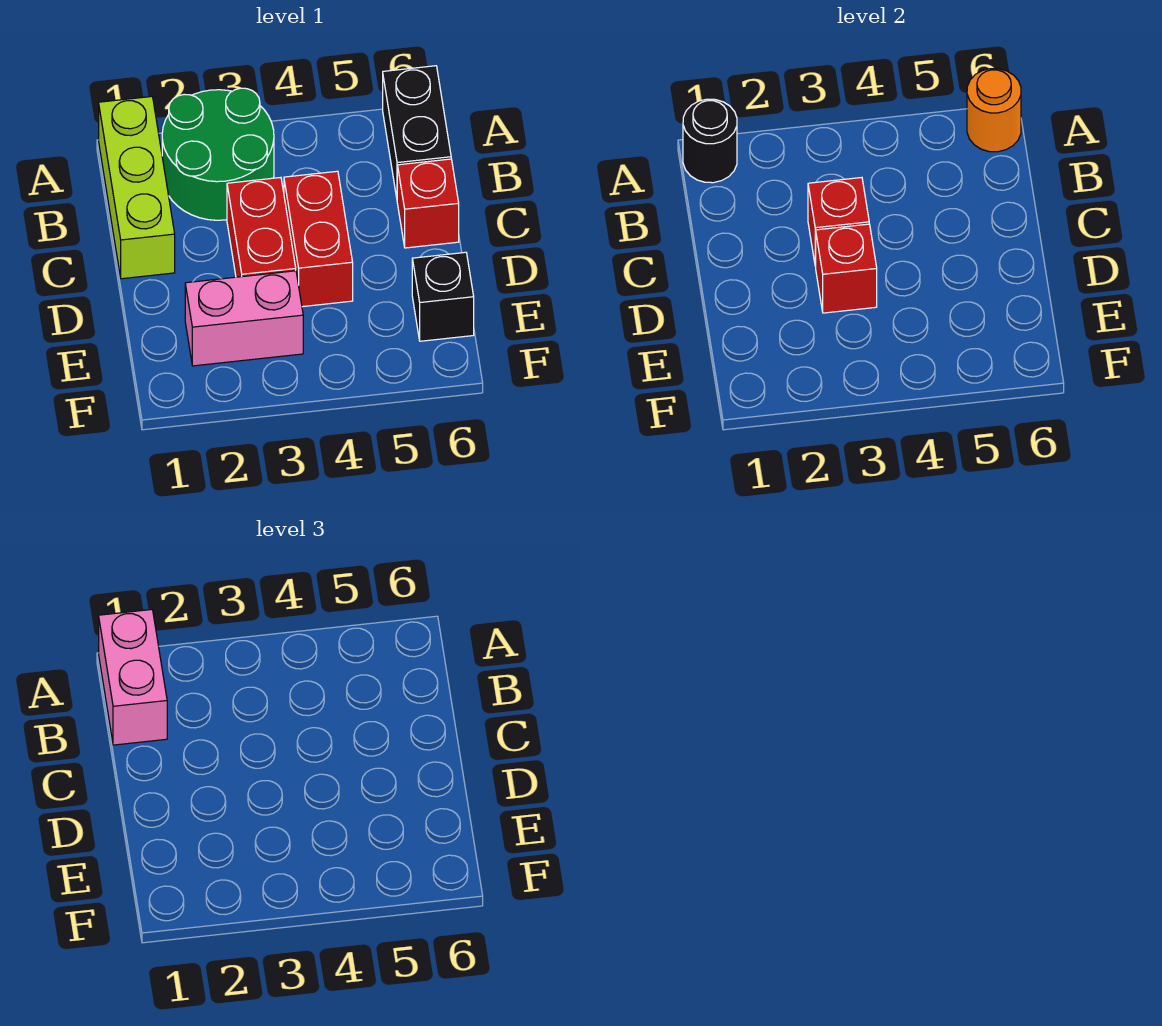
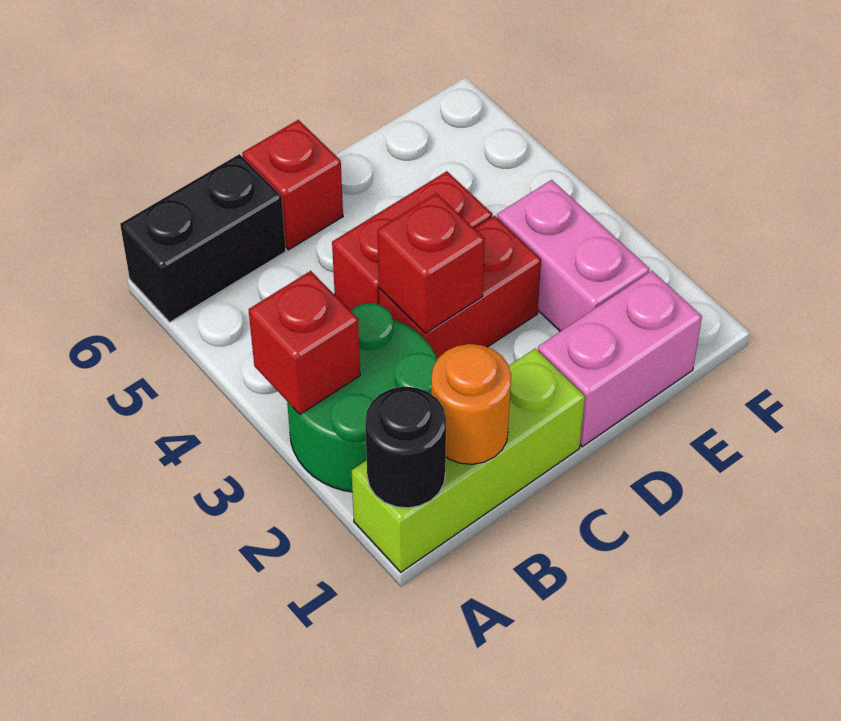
pink 1x2 brick [99,610,167,745] -> pink 1x2 brick moved to [538,271,702,447]
orange 1x1 round brick [967,69,1021,152] -> orange 1x1 round brick moved to [431,344,511,464]
red 1x1 brick [816,224,877,313] -> red 1x1 brick moved to [248,271,360,414]
black 1x1 brick [412,252,474,341] -> none

